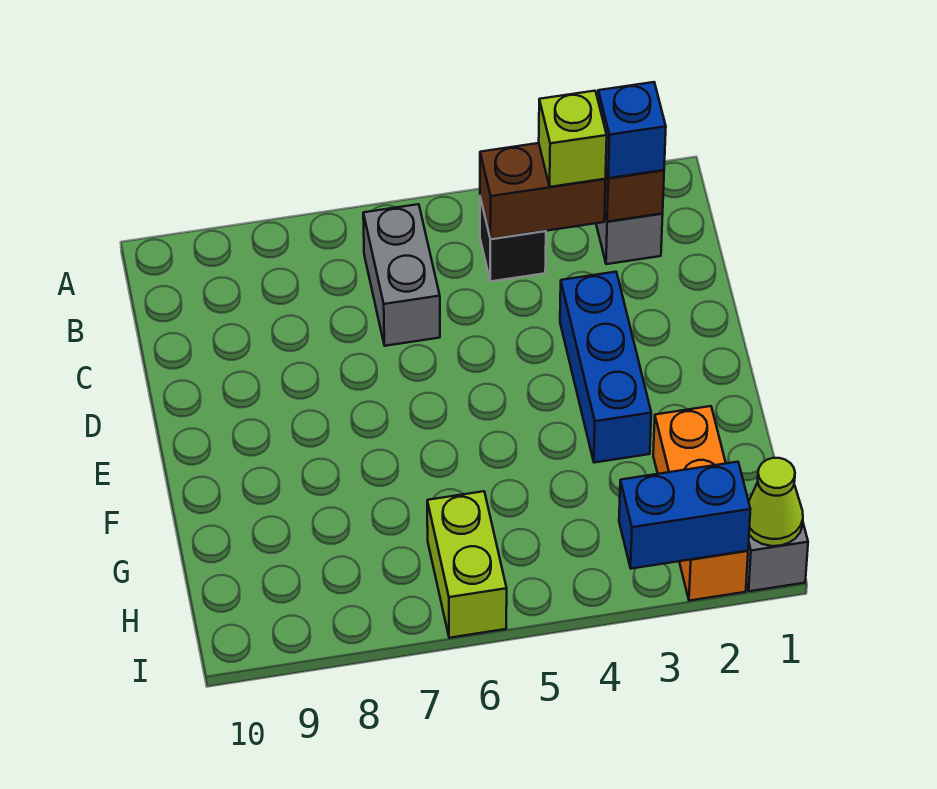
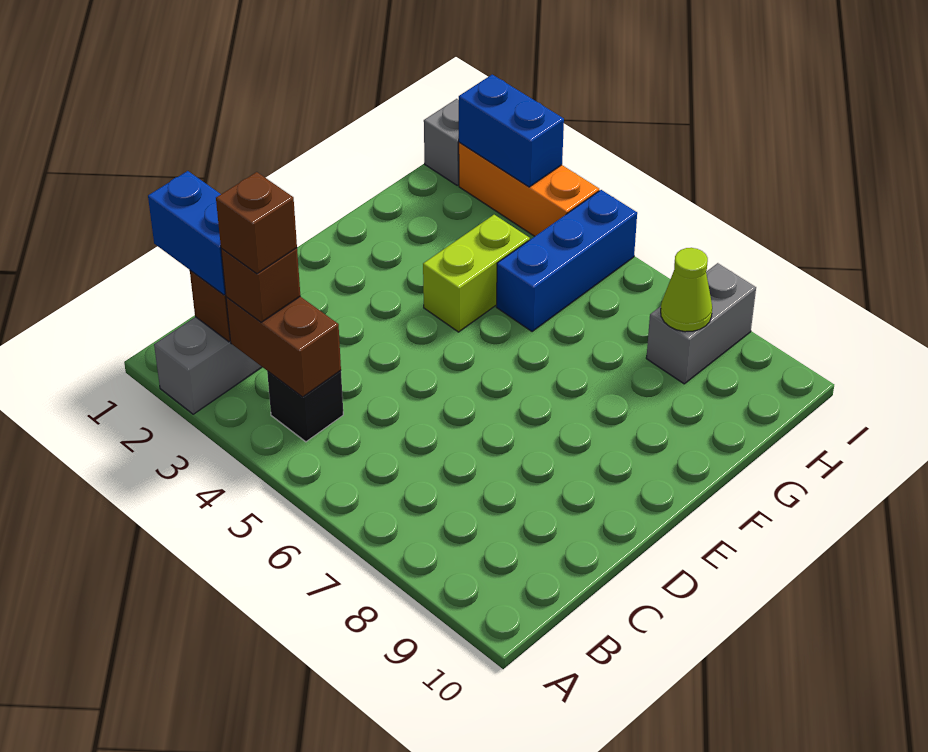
blue 1x1 brick [598,82,666,178] -> blue 1x2 brick [148,171,226,295]
lime 1x1 brick [539,91,607,187] -> brown 1x1 brick [221,248,300,322]
none -> brown 1x1 brick [216,172,297,274]
grey 1x2 brick [363,204,440,346] -> grey 1x2 brick moved to [646,263,756,384]
blue 1x3 brick [560,272,651,463] -> blue 1x3 brick moved to [496,190,637,332]
orange 1x3 brick [653,406,748,601] -> orange 1x3 brick turned to [459,142,599,236]
lime 1x2 brick [427,491,507,638] -> lime 1x2 brick moved to [423,215,530,332]
lime 1x1 cone [749,458,803,546] -> lime 1x1 cone moved to [661,248,712,332]

